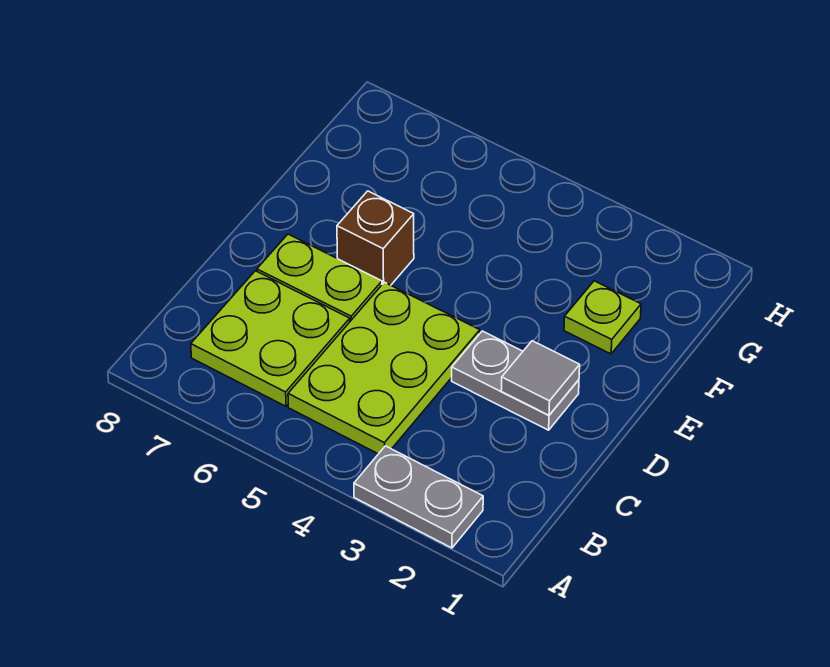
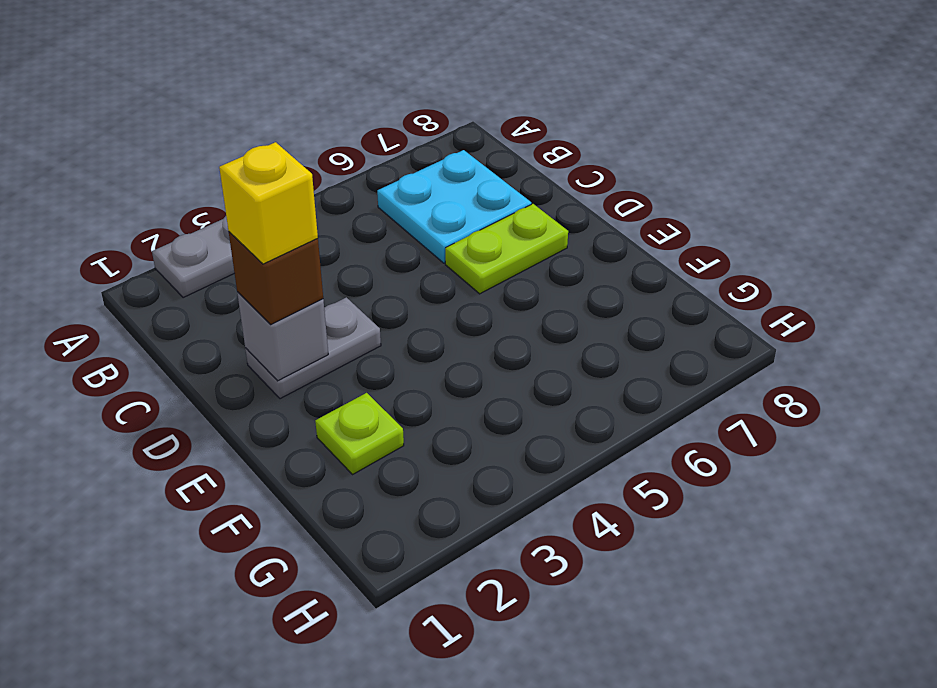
lime 2x3 plate [288,282,480,454] -> none
lime 2x2 plate [191,271,350,406] -> cyan 2x2 plate [377,150,531,263]
grey 1x1 tile [501,341,580,415] -> grey 1x1 brick [237,292,328,381]
none -> yellow 1x1 brick [219,142,318,264]
brown 1x1 brick [337,191,414,285] -> brown 1x1 brick moved to [229,232,323,324]

